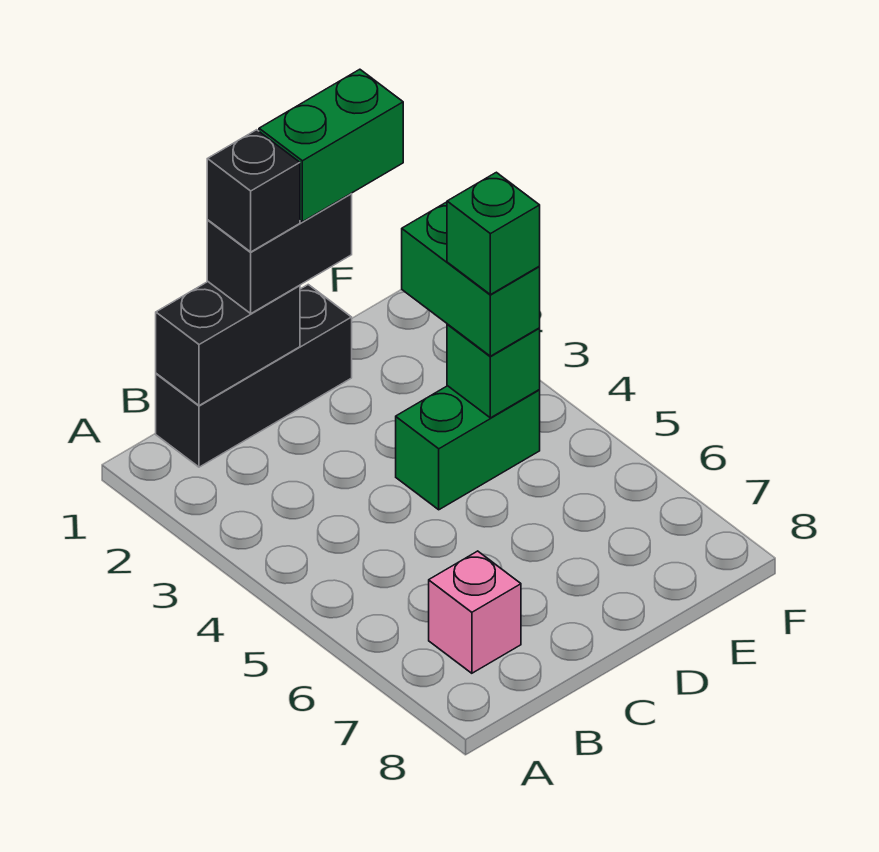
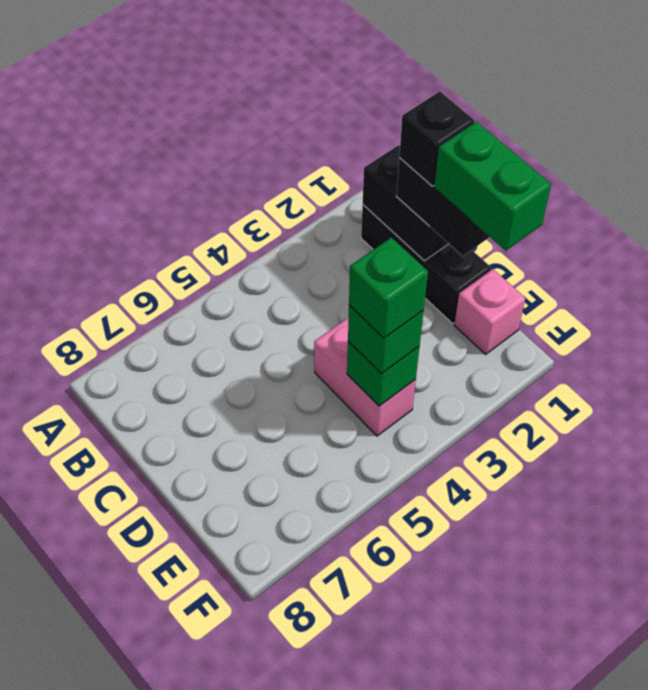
pink 1x1 brick [429,551,521,673] -> pink 1x1 brick moved to [454,269,525,354]
green 1x2 brick [396,386,540,510] -> pink 1x2 brick [314,317,416,436]
green 1x2 brick [402,202,540,356] -> green 1x1 brick [348,305,424,374]

